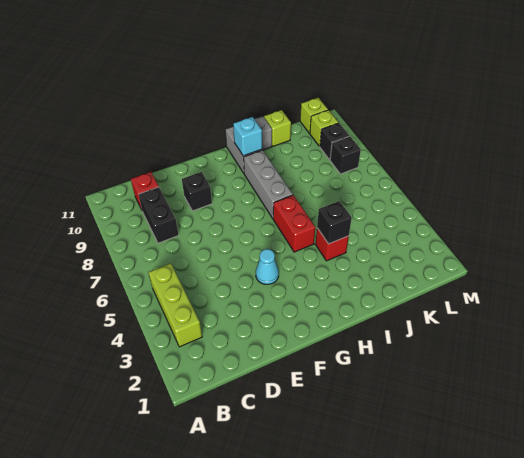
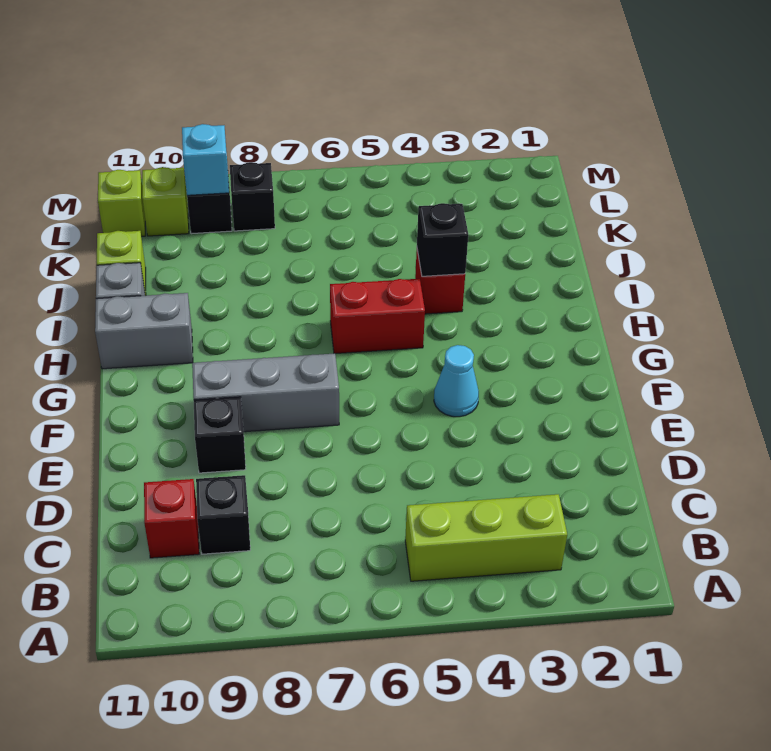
black 1x2 brick [138,187,178,243] -> black 1x1 brick [196,475,250,554]
grey 1x3 brick [244,150,293,219] -> grey 1x3 brick moved to [192,353,339,432]
cyan 1x1 brick [233,117,262,156] -> cyan 1x1 brick moved to [182,124,229,195]

